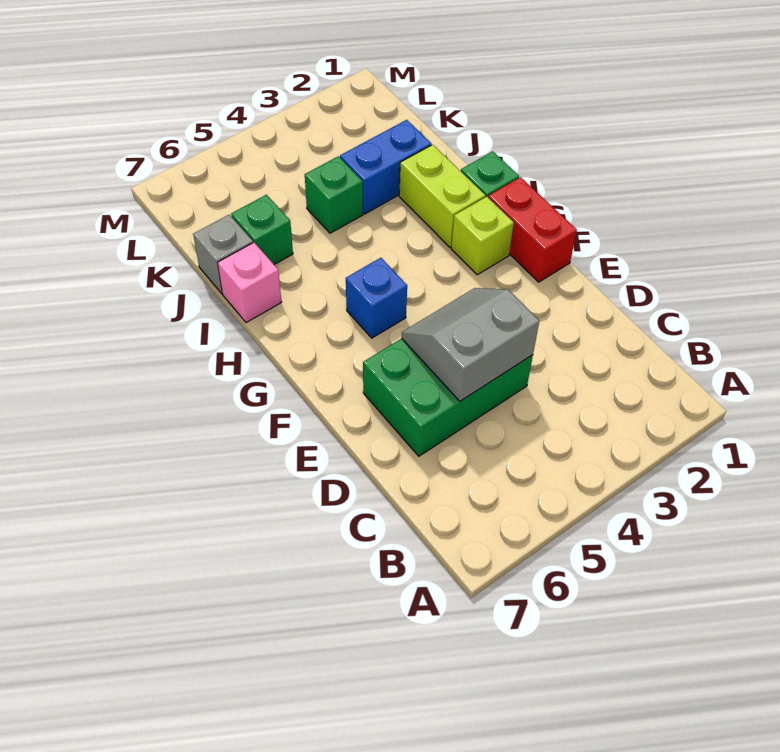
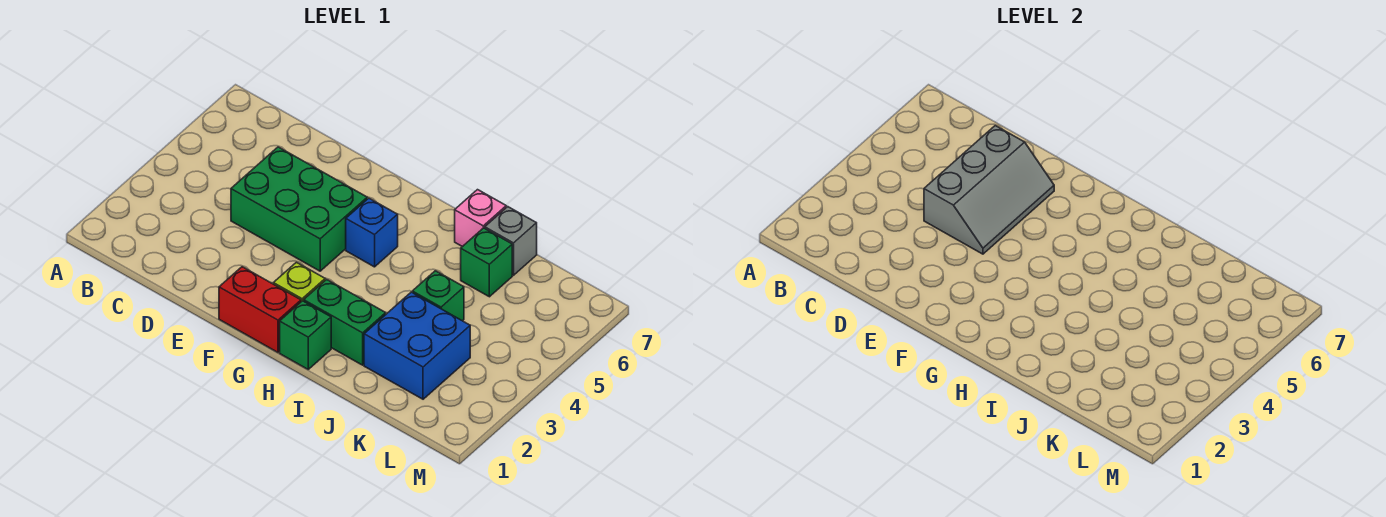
green 2x3 brick [363,339,533,456] -> green 2x3 brick turned to [231,147,367,271]
grey 2x2 slope [402,288,539,401] -> grey 2x3 slope [924,126,1054,254]
lime 1x2 brick [399,145,486,247] -> green 1x2 brick [304,279,386,365]
blue 1x2 brick [340,120,431,214] -> blue 2x2 brick [364,292,470,399]

